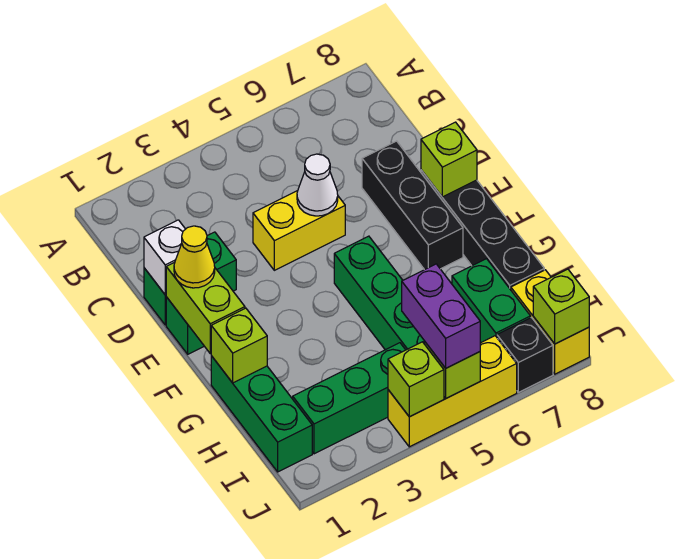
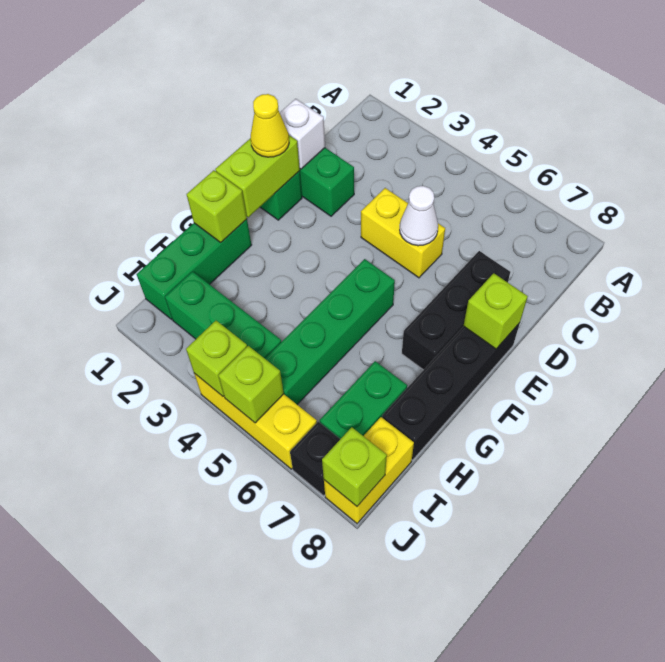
purple 1x2 brick [402,264,480,368] -> none

